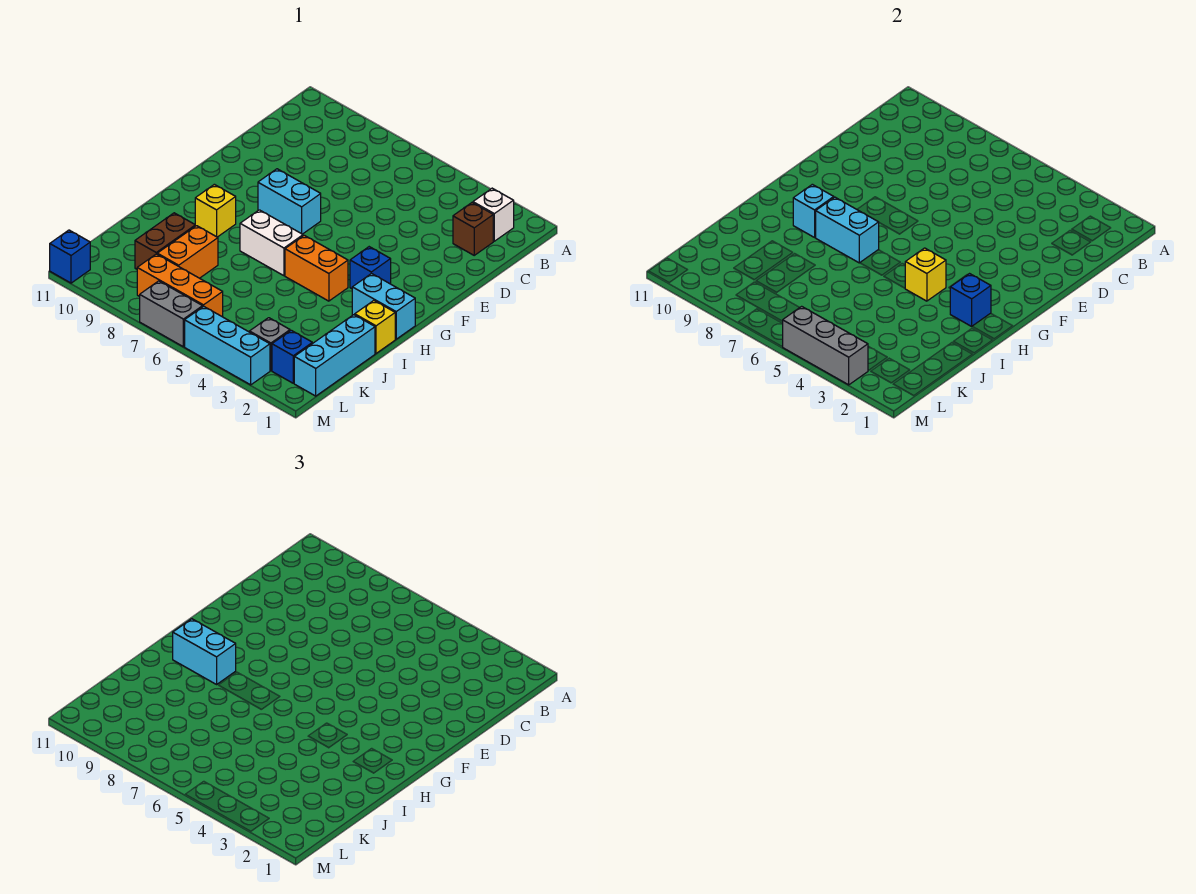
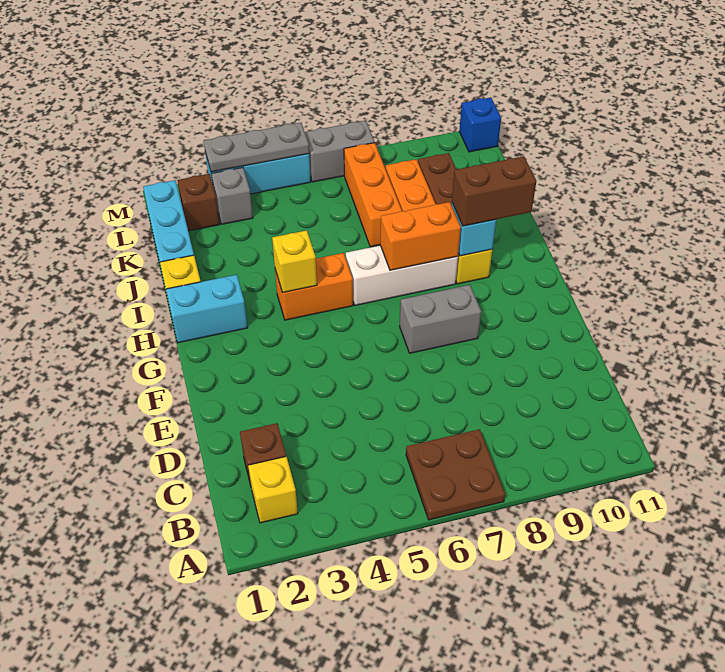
none -> brown 2x2 plate [406,429,505,520]
white 1x1 brick [473,188,514,241] -> yellow 1x1 brick [248,457,298,523]
cyan 1x2 brick [258,169,321,234] -> grey 1x2 brick [400,285,481,353]
blue 1x1 brick [350,247,391,289] -> none
blue 1x1 brick [950,274,991,326] -> none
white 1x2 brick [240,210,303,276] -> white 1x3 brick [346,246,458,305]
cyan 1x2 brick [816,197,879,263] -> orange 1x2 brick [380,202,461,270]
cyan 1x2 brick [173,619,236,684] -> brown 1x2 brick [452,156,536,226]
blue 1x1 brick [272,330,312,383] -> brown 1x1 brick [177,174,220,231]
orange 1x3 brick [137,254,223,317] -> orange 1x3 brick turned to [344,143,402,247]
grey 1x3 brick [782,306,868,385] -> grey 1x3 plate [204,123,309,172]

